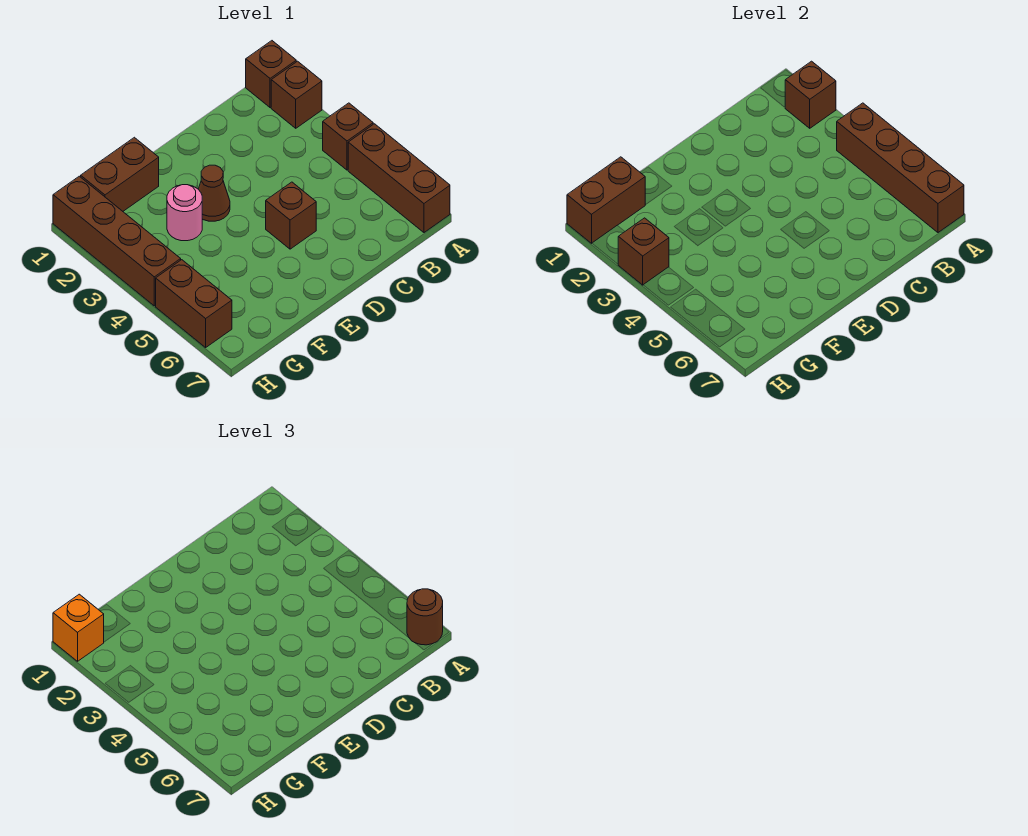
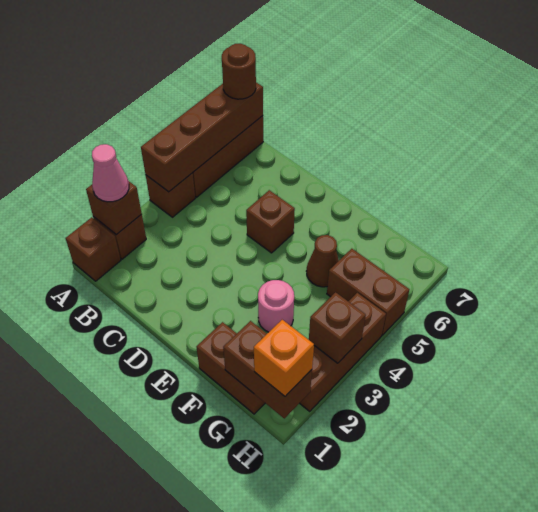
none -> pink 1x1 cone [92,144,129,202]
brown 1x1 cone [198,165,230,221] -> brown 1x1 cone moved to [306,235,339,287]
brown 1x4 brick [53,176,181,306] -> brown 1x3 brick [300,293,386,411]
brown 1x2 brick [156,260,232,347] -> brown 1x2 brick turned to [327,249,409,335]

